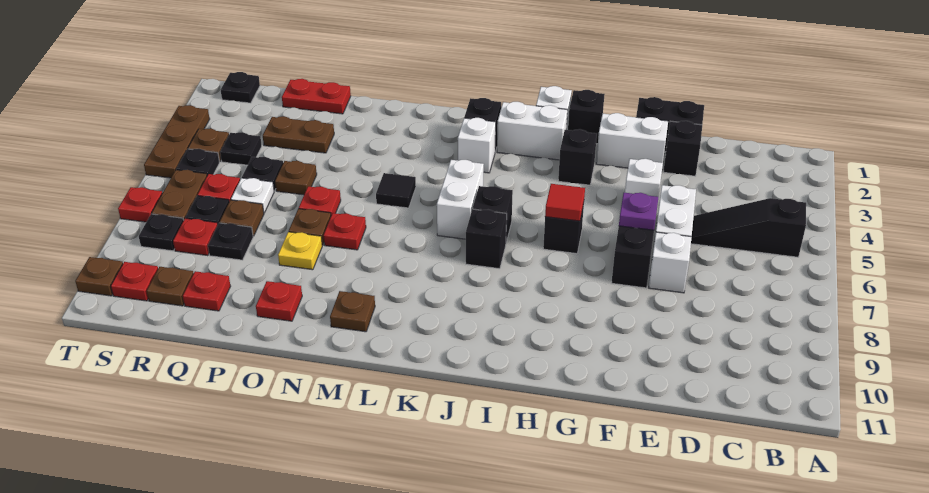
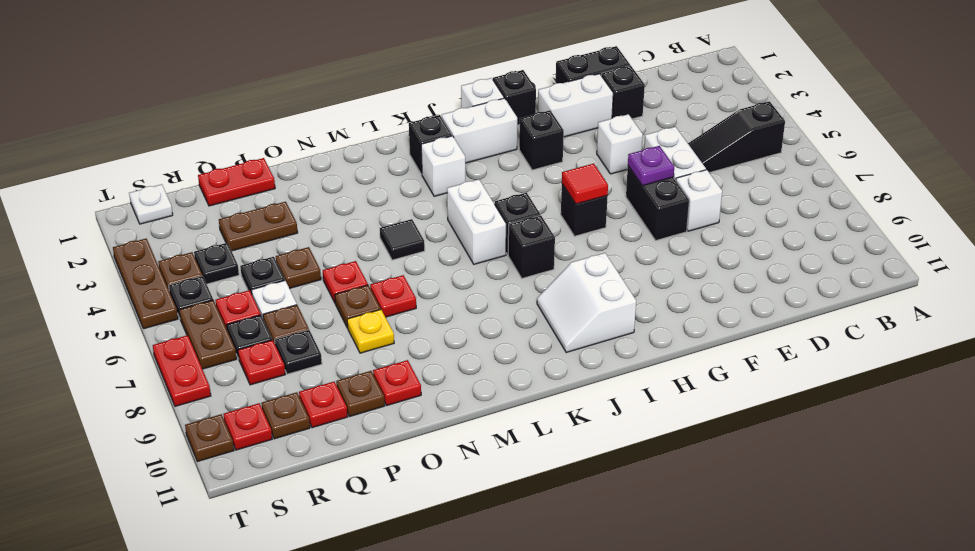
none -> white 2x2 slope [537,253,636,352]
brown 1x1 plate [330,291,375,332] -> brown 1x1 plate moved to [336,371,385,417]
black 1x1 plate [221,72,260,103] -> white 1x1 plate [129,184,173,224]
black 1x1 plate [139,214,184,251] -> none
red 1x1 plate [118,187,162,222] -> red 1x2 plate [153,335,211,406]

